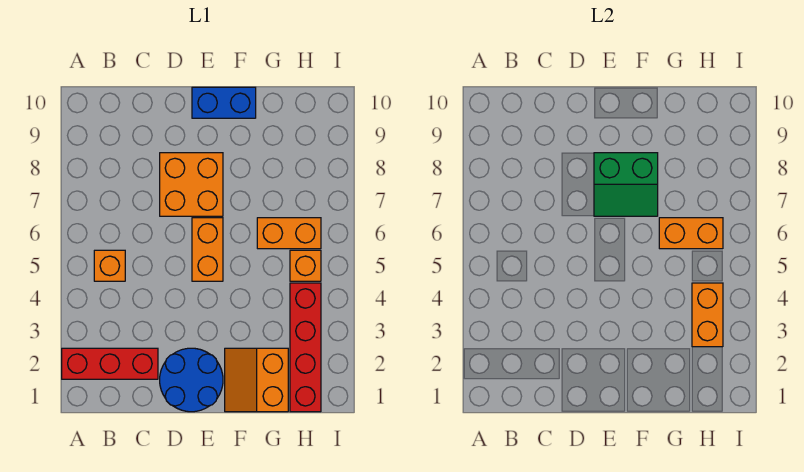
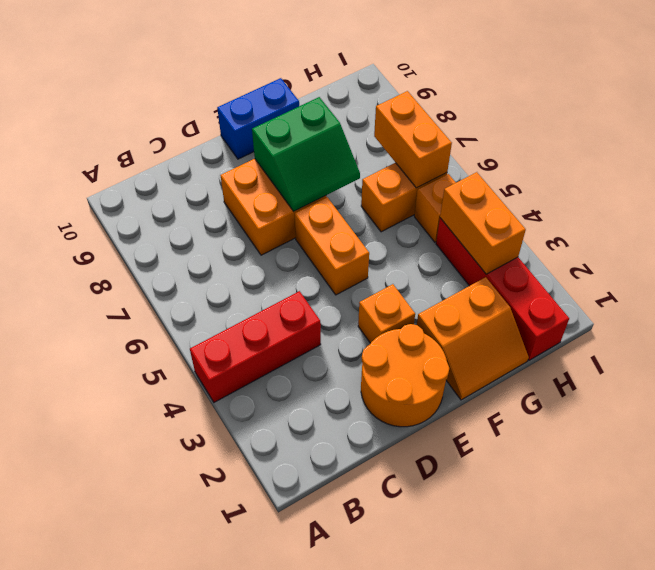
red 1x3 brick [62,348,158,379] -> red 1x3 brick moved to [190,291,321,402]
orange 1x1 brick [94,250,125,281] -> orange 1x1 brick moved to [358,284,415,343]
blue 2x2 round brick [160,348,223,412] -> orange 2x2 round brick [361,324,449,427]
orange 2x2 slope [225,348,288,412] -> orange 2x2 slope turned to [417,277,529,400]
orange 1x2 brick [659,218,723,249] -> orange 1x2 brick turned to [374,91,452,188]

